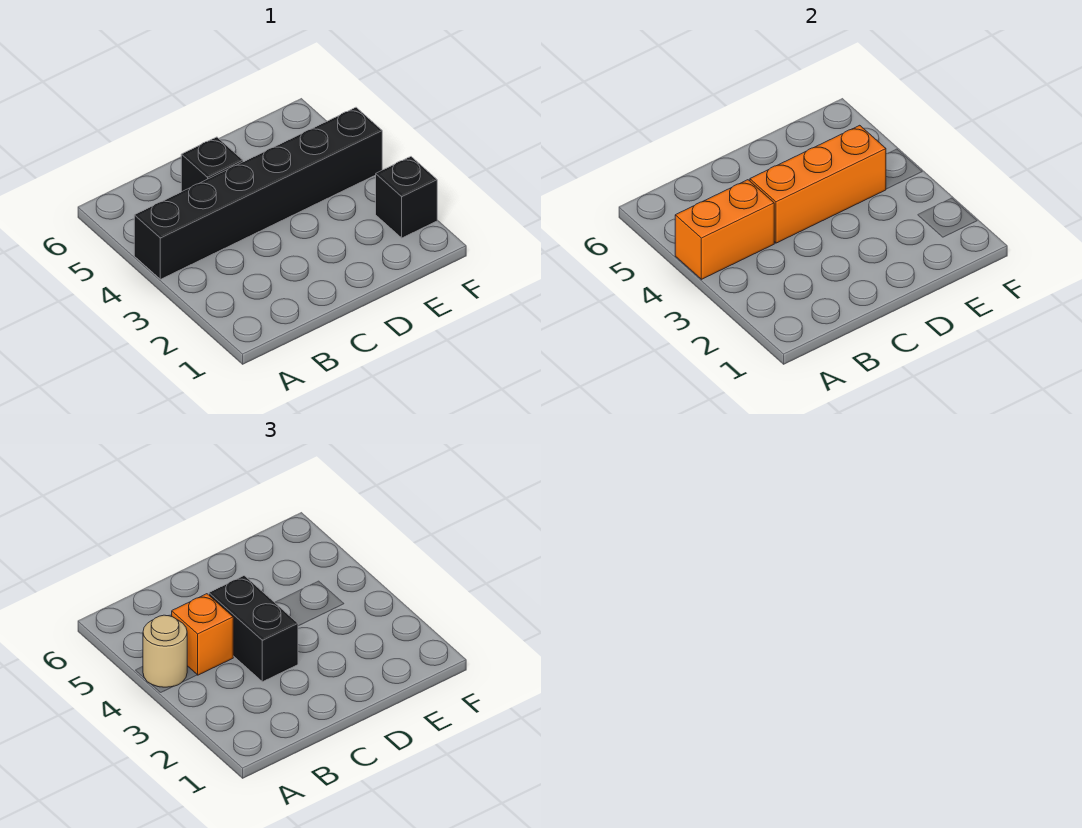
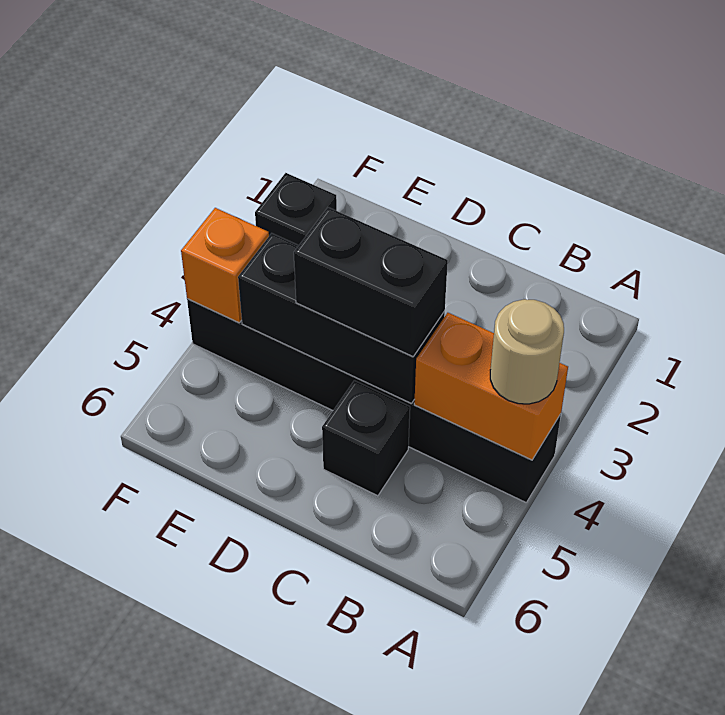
orange 1x1 brick [172,594,233,675] -> orange 1x1 brick moved to [181,208,269,323]
black 1x2 brick [209,576,298,682] -> black 1x2 brick turned to [294,207,448,357]
orange 1x3 brick [750,125,886,243] -> black 1x3 brick [238,233,445,404]

